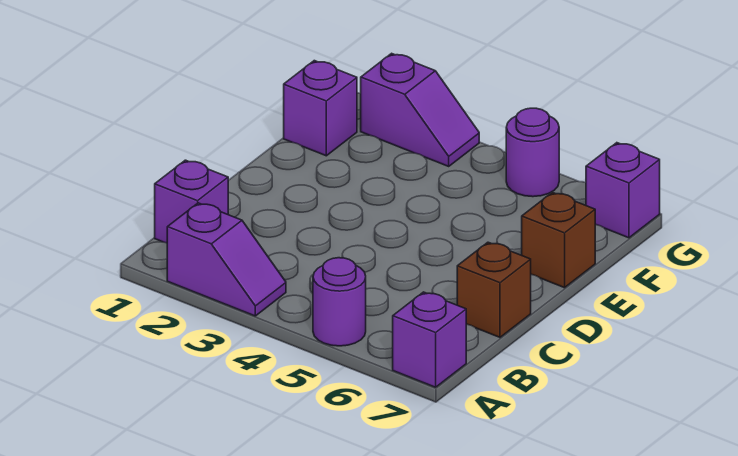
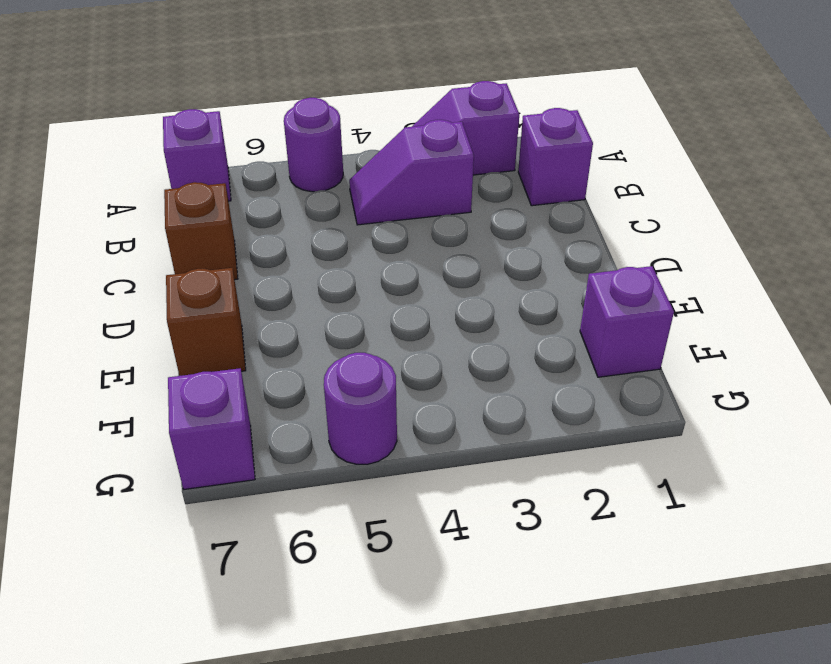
purple 1x2 slope [361,53,479,166] -> purple 1x2 slope moved to [349,120,474,225]

